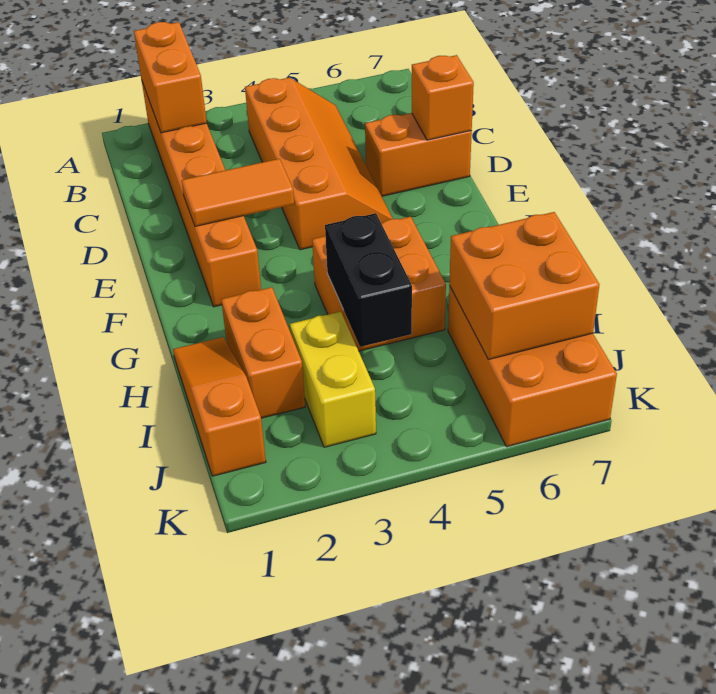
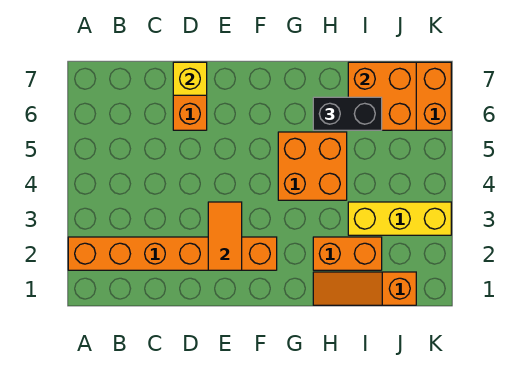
orange 1x2 brick [134,22,207,133] -> none
orange 2x4 slope [245,78,393,250] -> none
orange 1x1 brick [412,55,474,140] -> yellow 1x1 brick [173,62,207,95]
black 1x2 brick [325,213,412,347] -> black 1x2 brick moved to [313,97,382,130]
yellow 1x2 brick [290,312,376,447] -> yellow 1x3 brick [348,202,451,235]

